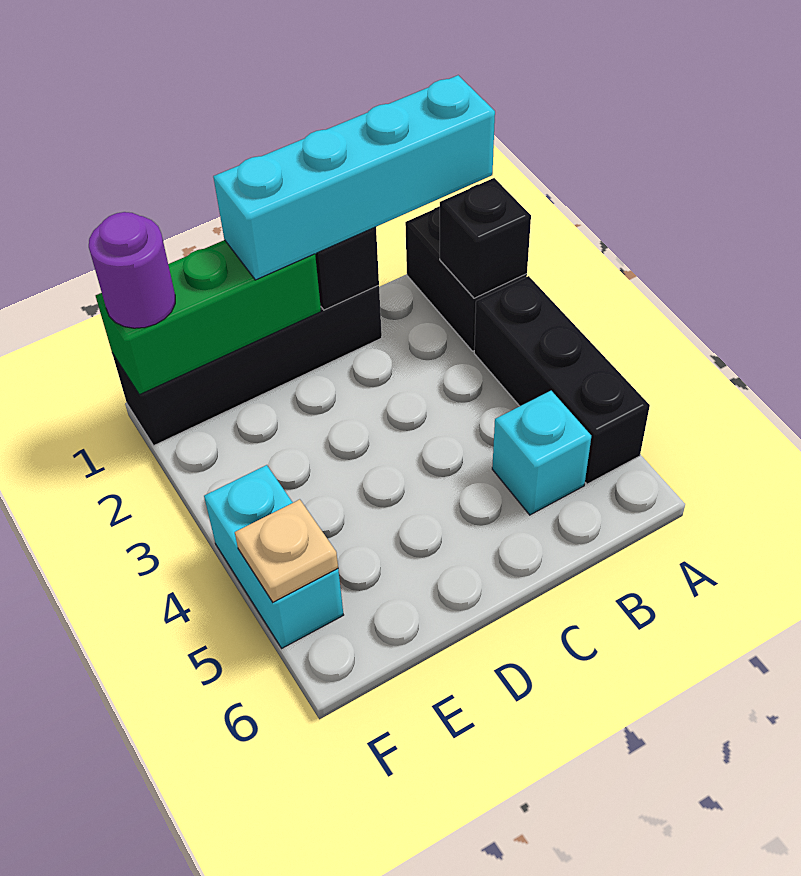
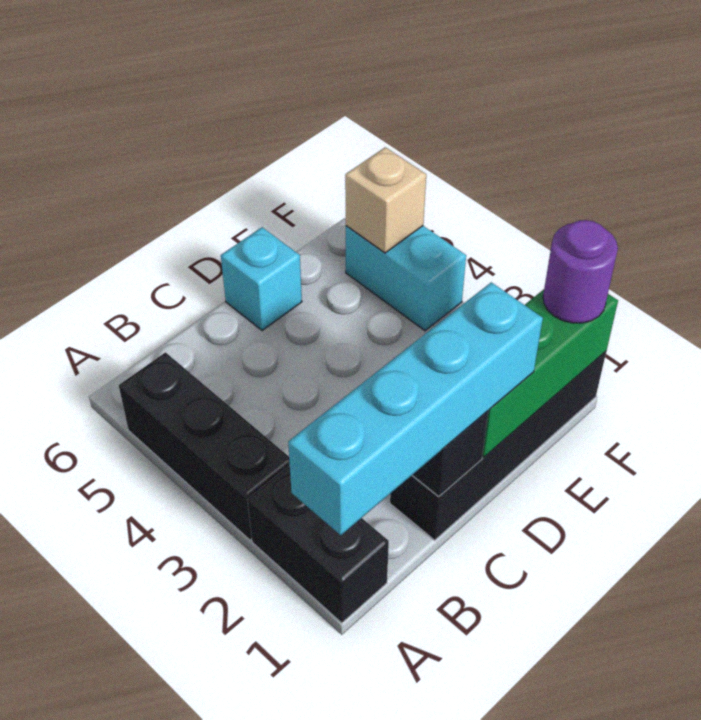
black 1x1 brick [440,178,531,298] -> none
cyan 1x1 brick [492,391,591,515] -> cyan 1x1 brick moved to [221,227,302,331]
tan 1x1 plate [235,499,338,602] -> tan 1x1 brick [345,147,426,253]

